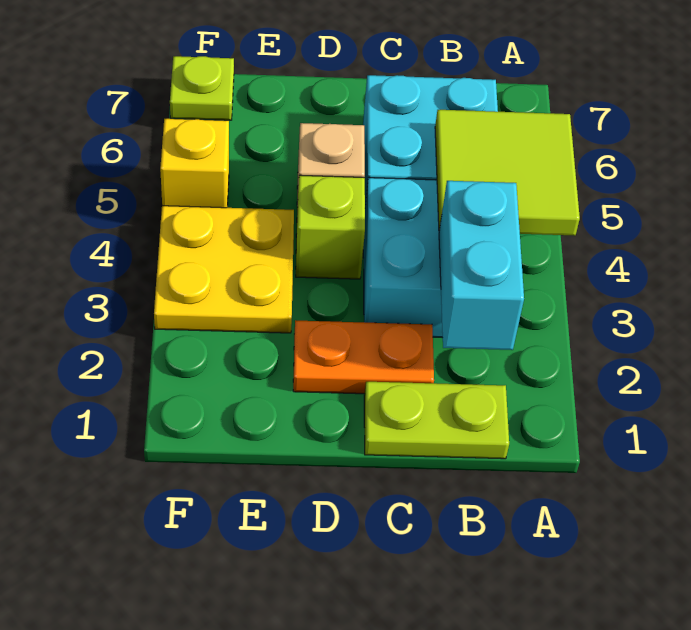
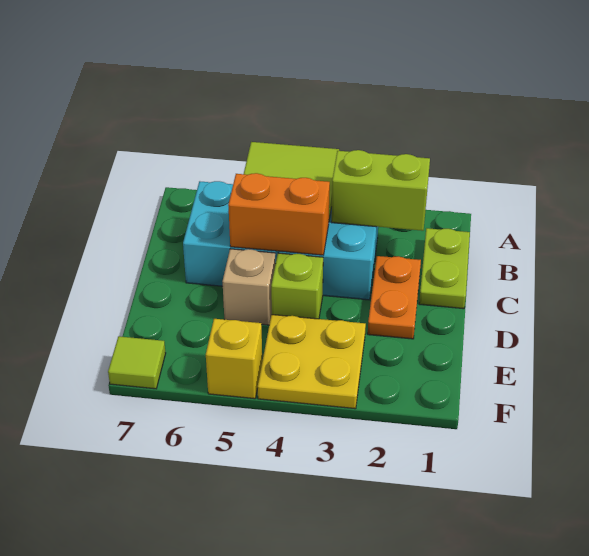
cyan 1x2 brick [439,181,524,350] -> lime 1x2 brick [331,150,430,231]
none -> orange 1x2 brick [228,173,330,255]
lime 1x1 plate [170,56,234,120] -> lime 1x1 tile [108,336,166,389]

